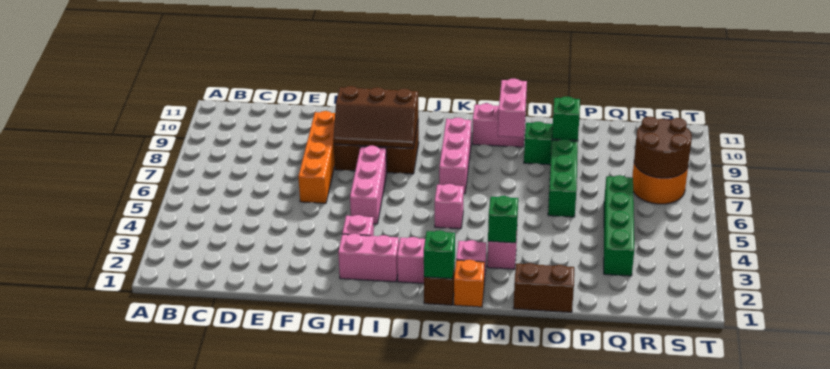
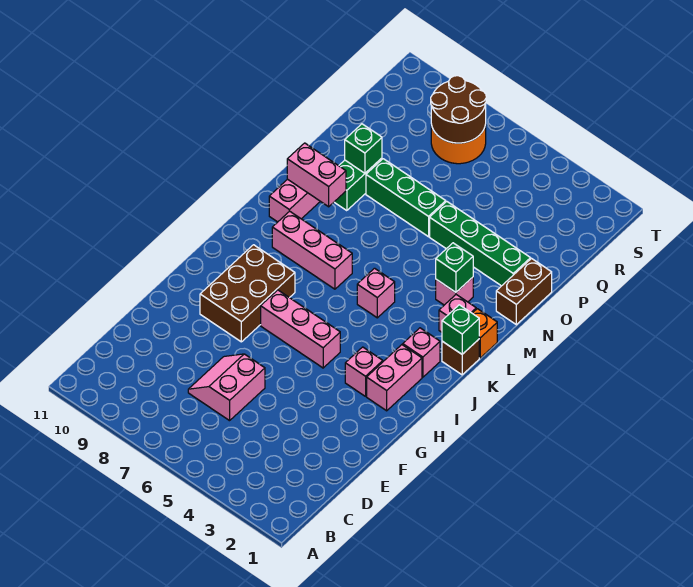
none -> pink 2x2 slope [188,354,265,421]
orange 1x4 brick [298,111,335,203] -> none
brown 2x3 slope [333,86,418,148] -> none
green 1x4 brick [604,175,634,276] -> green 1x4 brick moved to [430,202,531,286]

